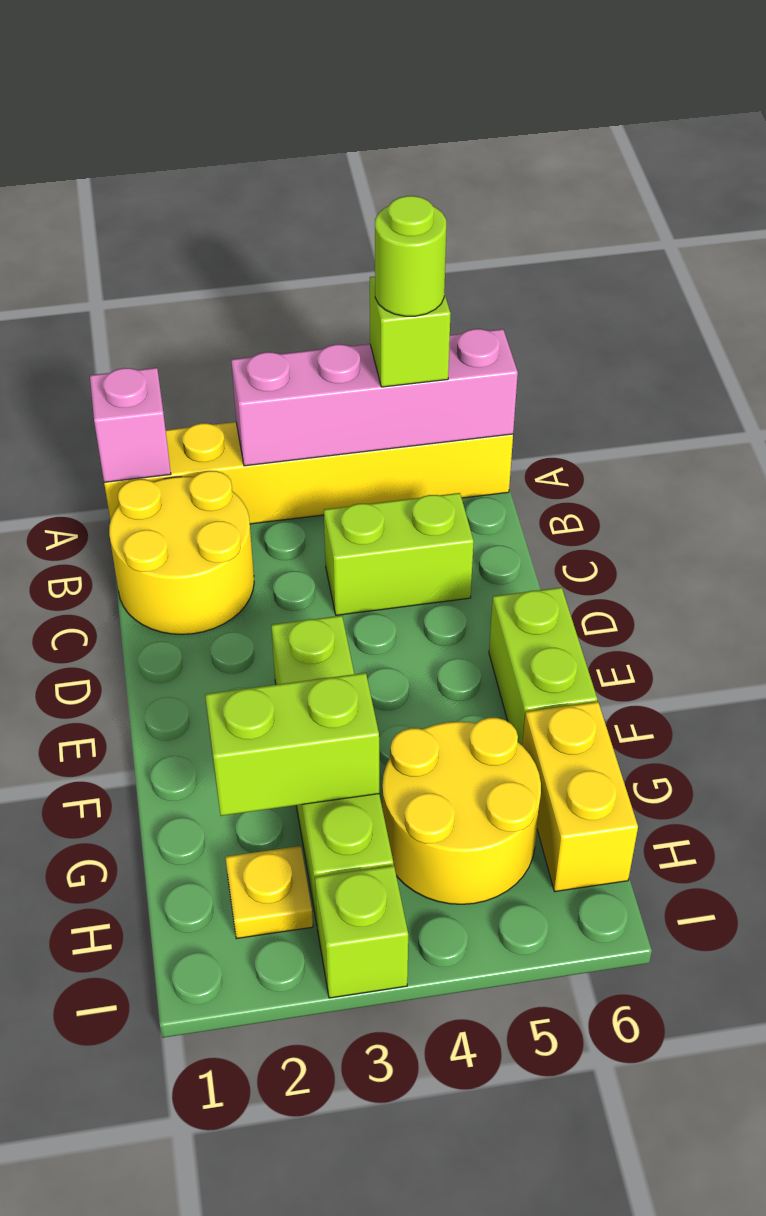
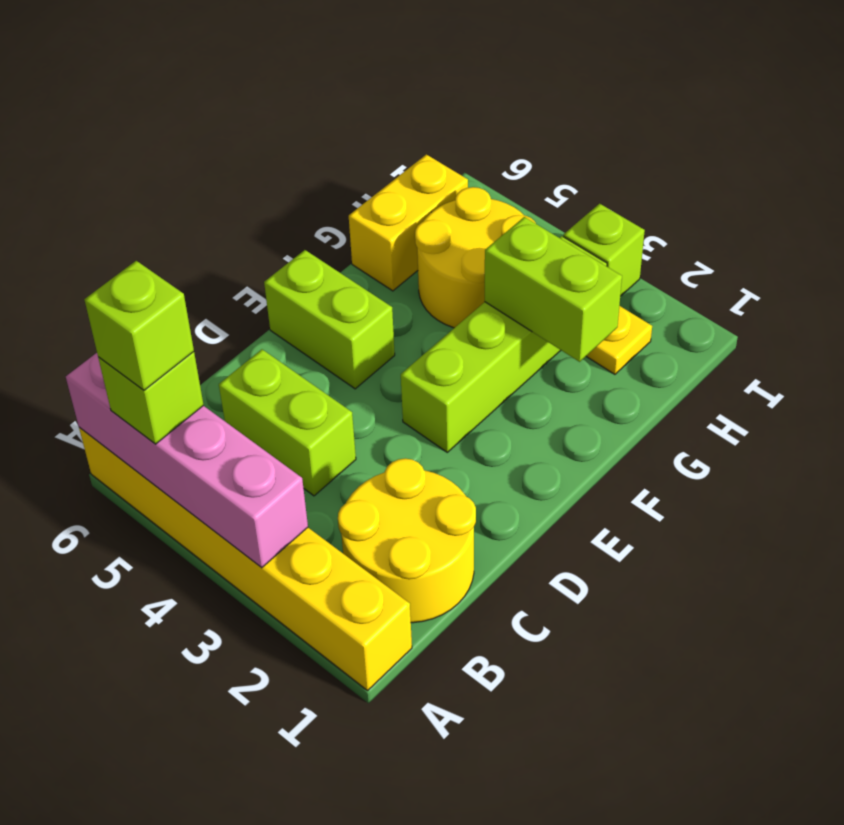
pink 1x1 brick [90,368,171,482] -> none
lime 1x1 round brick [375,196,446,316] -> lime 1x1 brick [84,261,194,390]
lime 1x2 brick [489,587,597,745] -> lime 1x2 brick turned to [264,250,395,389]

